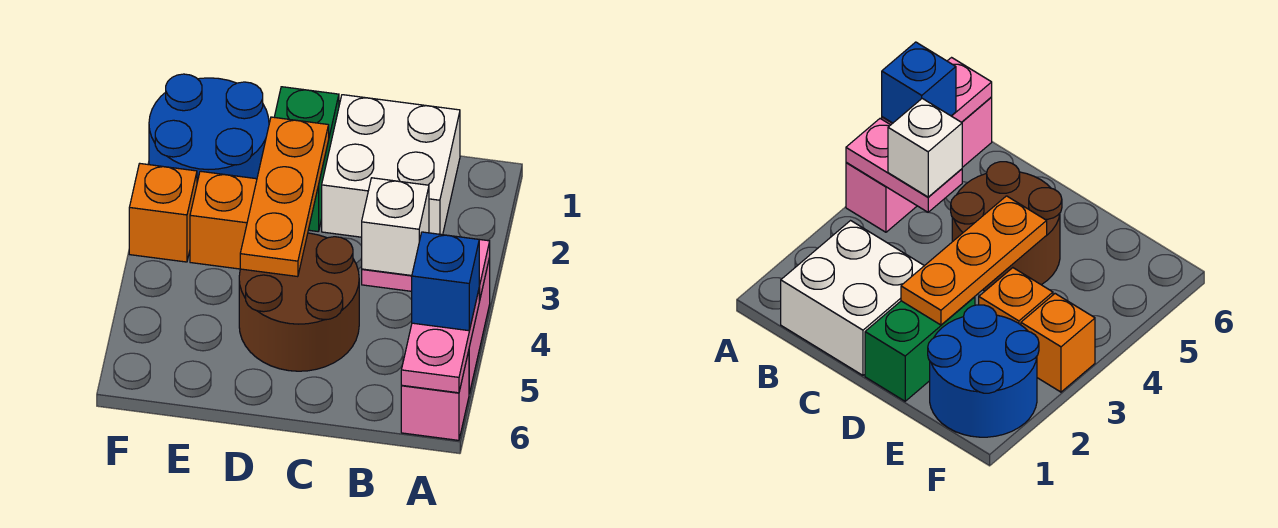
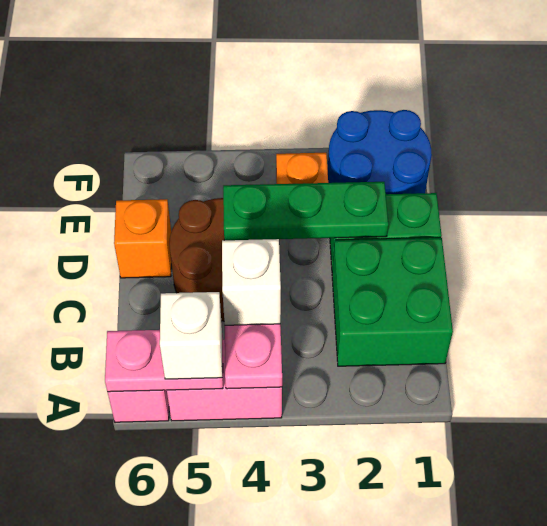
blue 1x1 brick [412,232,479,331] -> white 1x1 brick [160,292,222,379]
white 2x2 brick [322,95,460,237] -> green 2x2 brick [332,238,453,366]
orange 1x3 plate [240,117,329,277] -> green 1x3 plate [223,182,388,240]
orange 1x1 brick [129,164,197,262] -> orange 1x1 brick moved to [114,199,171,278]

